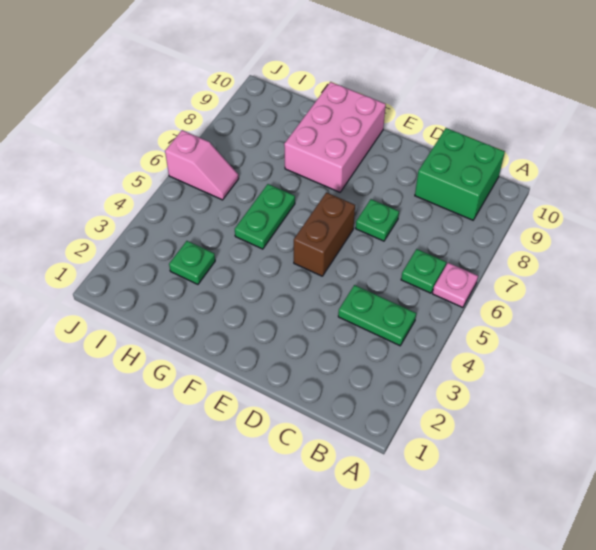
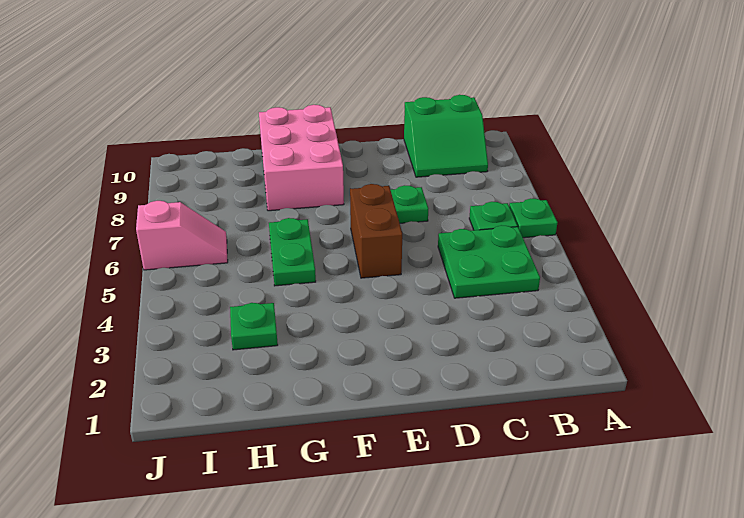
pink 1x1 plate [433,263,478,308] -> green 1x1 plate [509,199,558,238]
green 1x2 plate [338,285,416,346] -> green 2x2 plate [438,225,540,298]
green 2x2 brick [415,128,505,220] -> green 2x2 slope [404,95,488,177]

